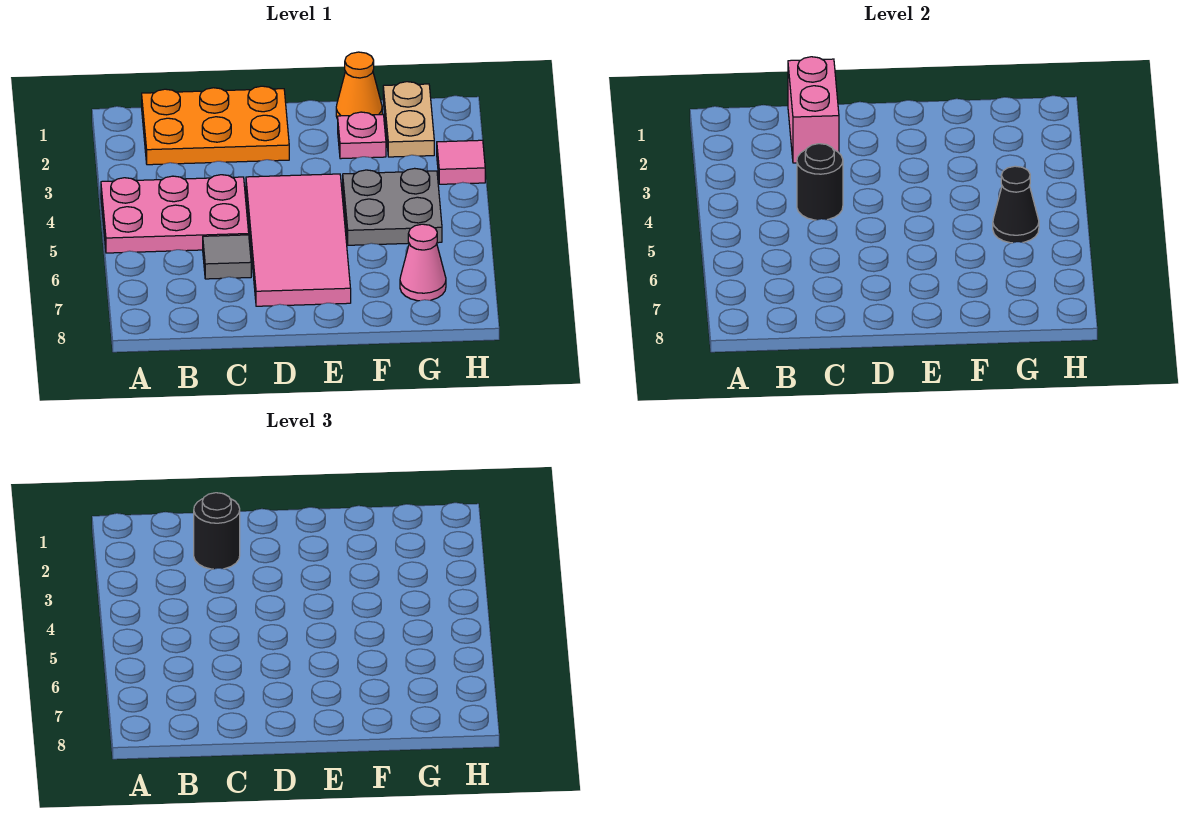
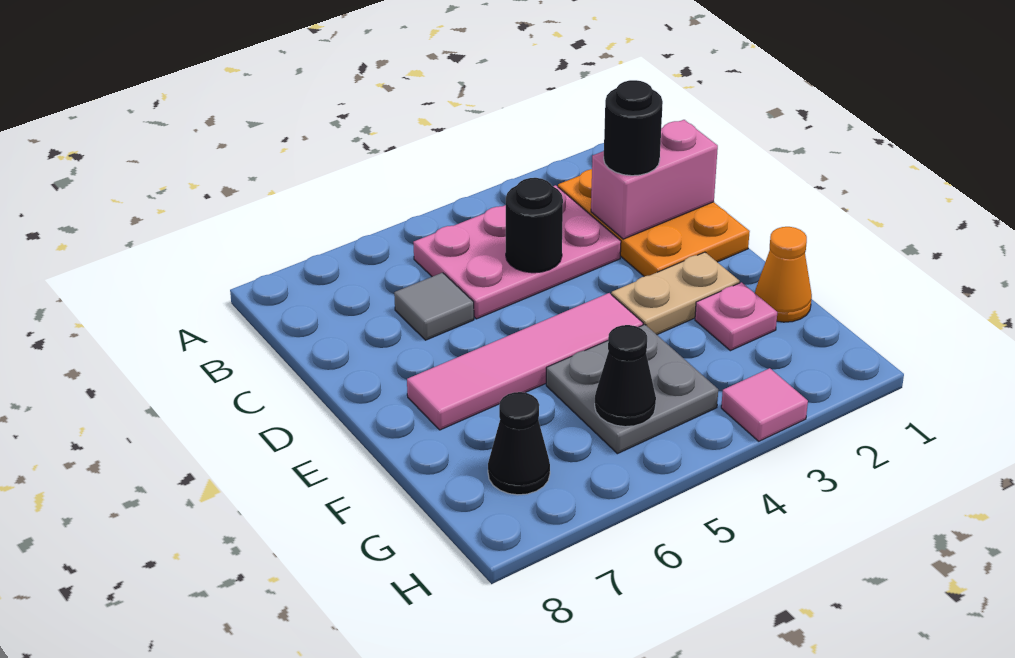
pink 2x3 plate [101,175,249,253] -> pink 2x3 plate turned to [413,185,621,319]
pink 2x4 tile [246,174,351,306] -> pink 1x4 tile [407,293,643,430]
tan 1x2 plate [383,82,434,157] -> tan 1x2 plate moved to [611,252,740,335]
pink 1x1 cone [400,224,446,301] -> black 1x1 cone [488,392,550,495]

